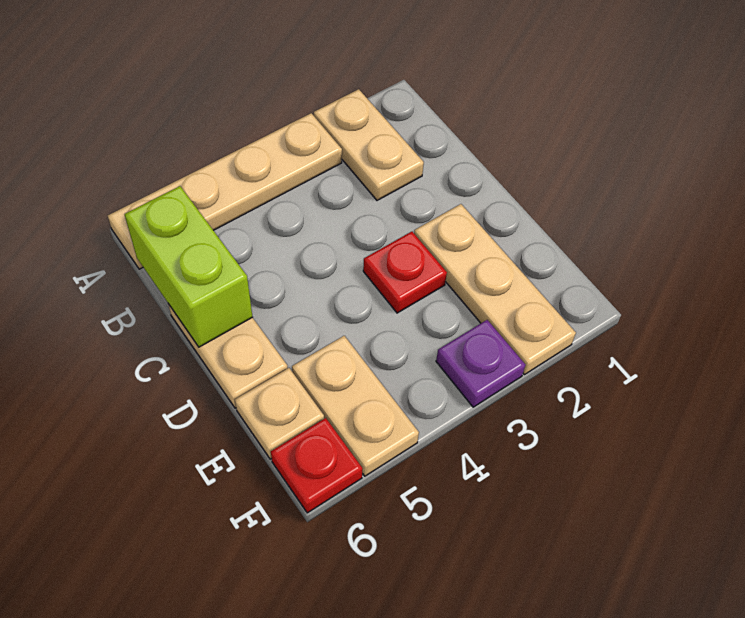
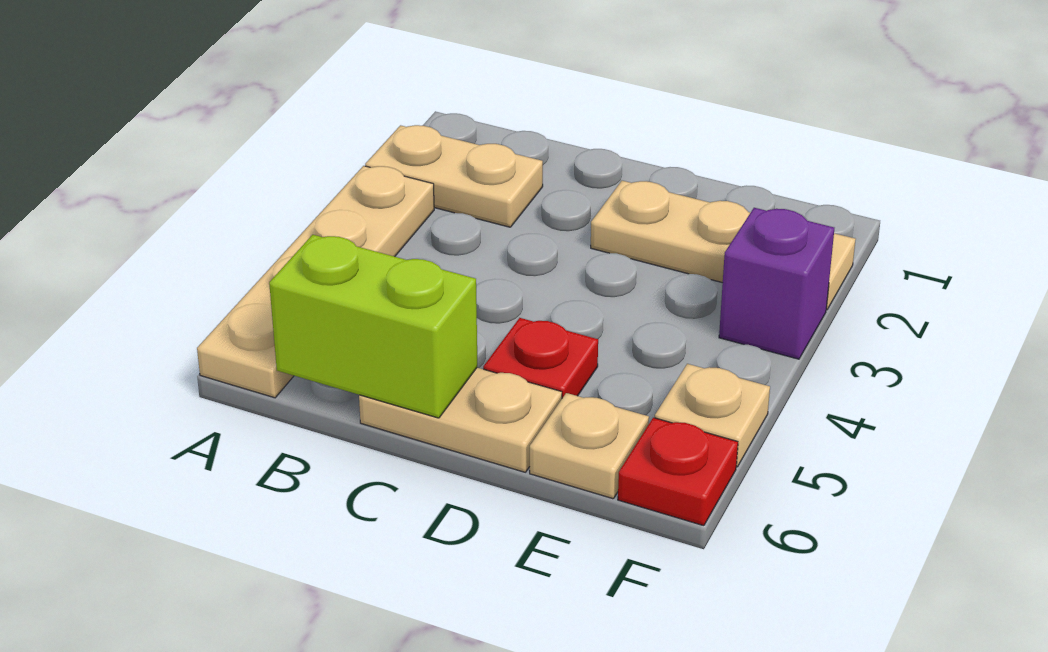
red 1x1 plate [363,232,447,313] -> red 1x1 plate moved to [483,318,598,398]
tan 1x2 plate [292,336,419,476] -> tan 1x1 plate [655,364,770,467]
purple 1x1 plate [436,320,526,407] -> purple 1x1 brick [719,208,834,359]

